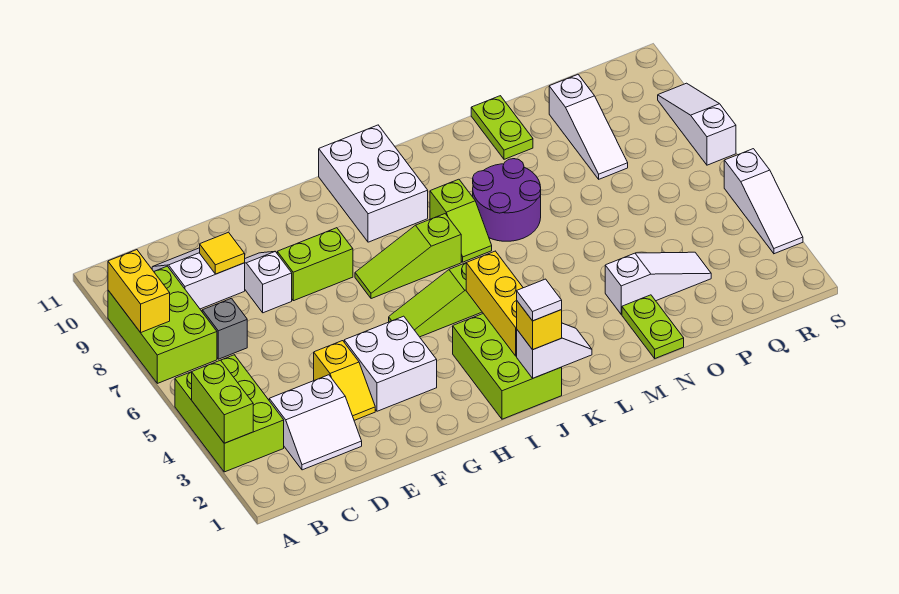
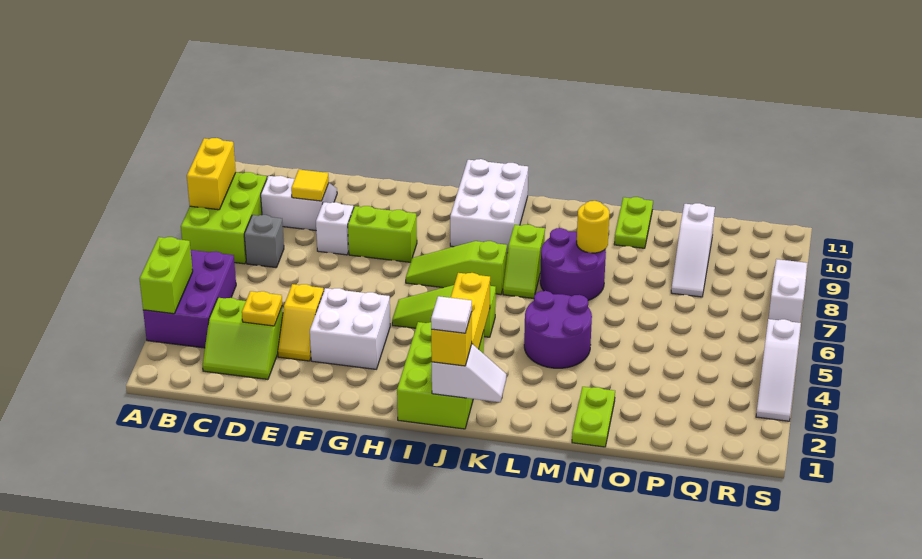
lime 2x3 brick [175,355,284,472] -> purple 2x3 brick [143,250,236,348]
white 2x2 slope [269,375,362,470] -> lime 2x2 slope [203,298,283,379]
none -> yellow 1x1 plate [242,291,282,326]
none -> purple 2x2 round brick [524,291,592,368]
none -> yellow 1x1 round brick [577,201,609,253]
white 1x3 slope [605,252,711,314] -> none

